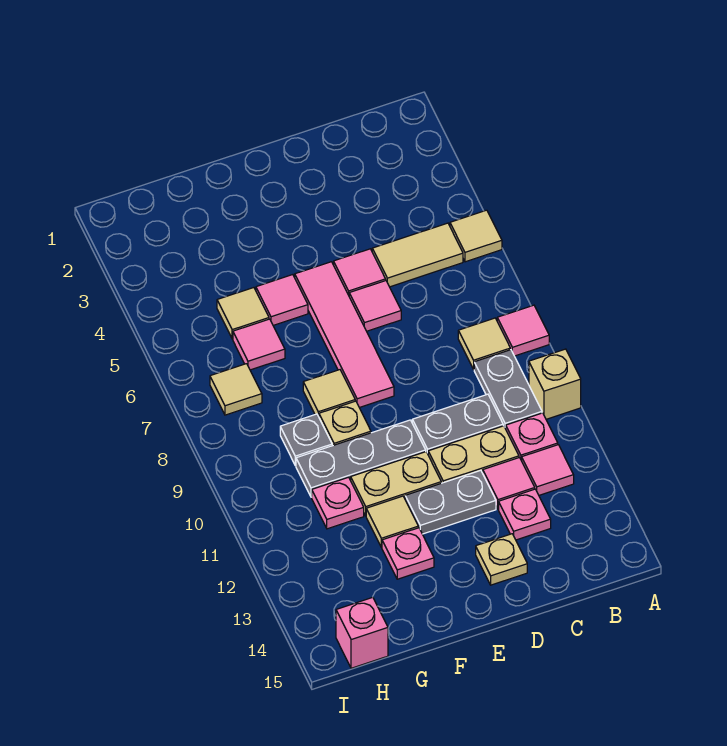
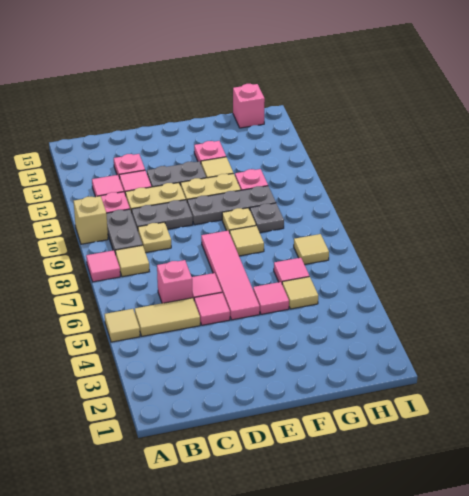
none -> pink 1x1 brick [157,260,193,303]
tan 1x1 plate [476,534,527,585] -> tan 1x1 plate moved to [138,222,171,253]

